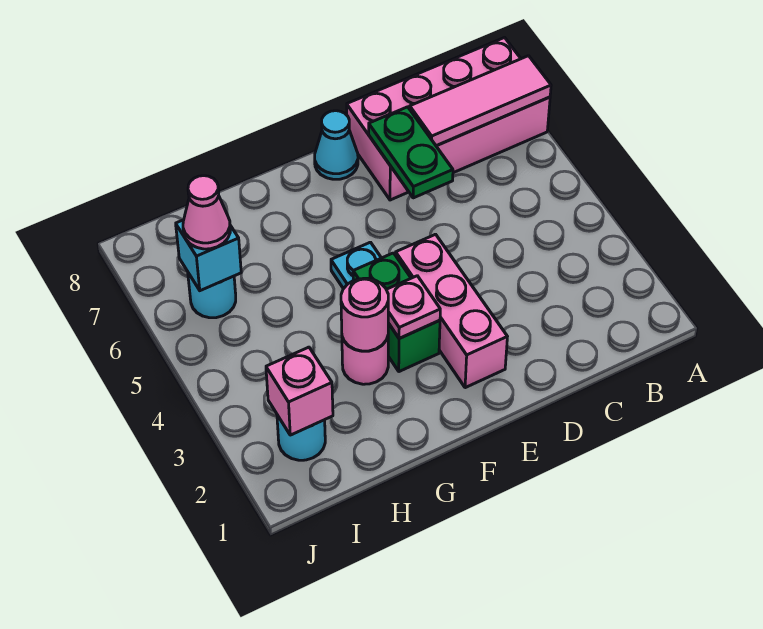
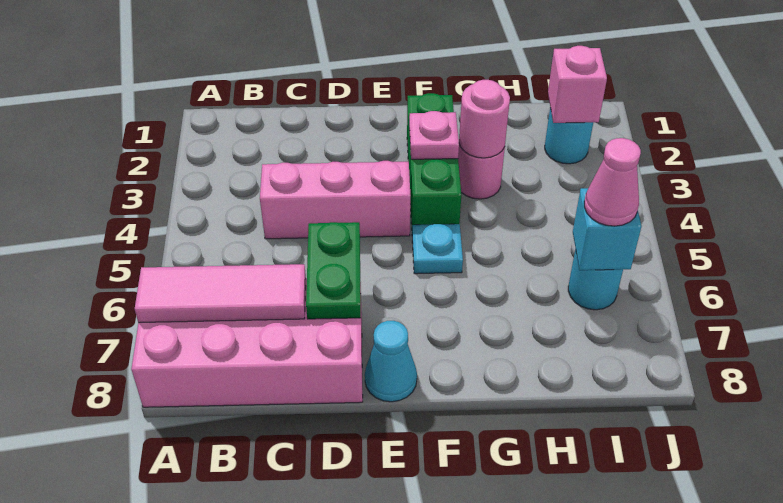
pink 1x3 brick [396,234,507,388] -> pink 1x3 brick turned to [260,161,410,239]
green 1x2 brick [353,253,440,372] -> green 1x3 brick [407,93,461,225]

